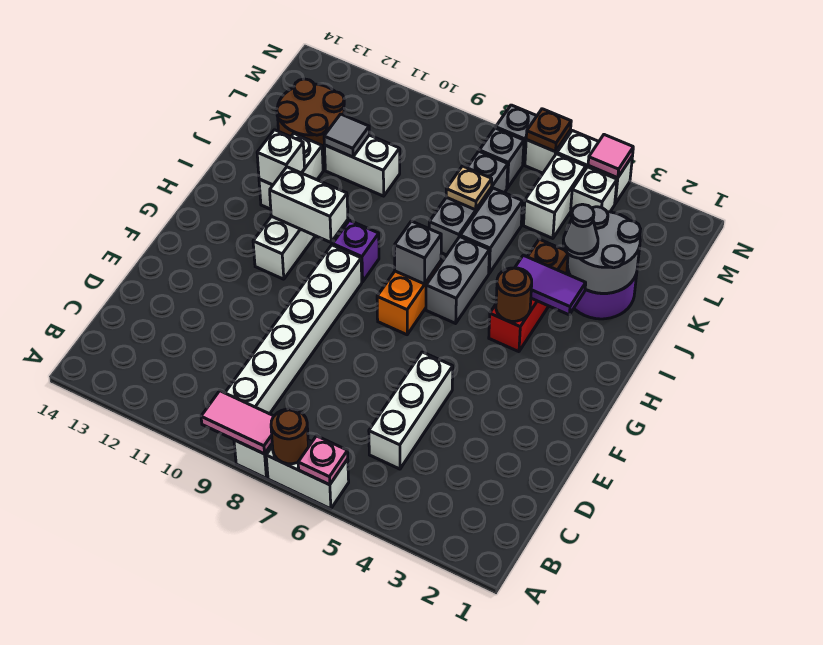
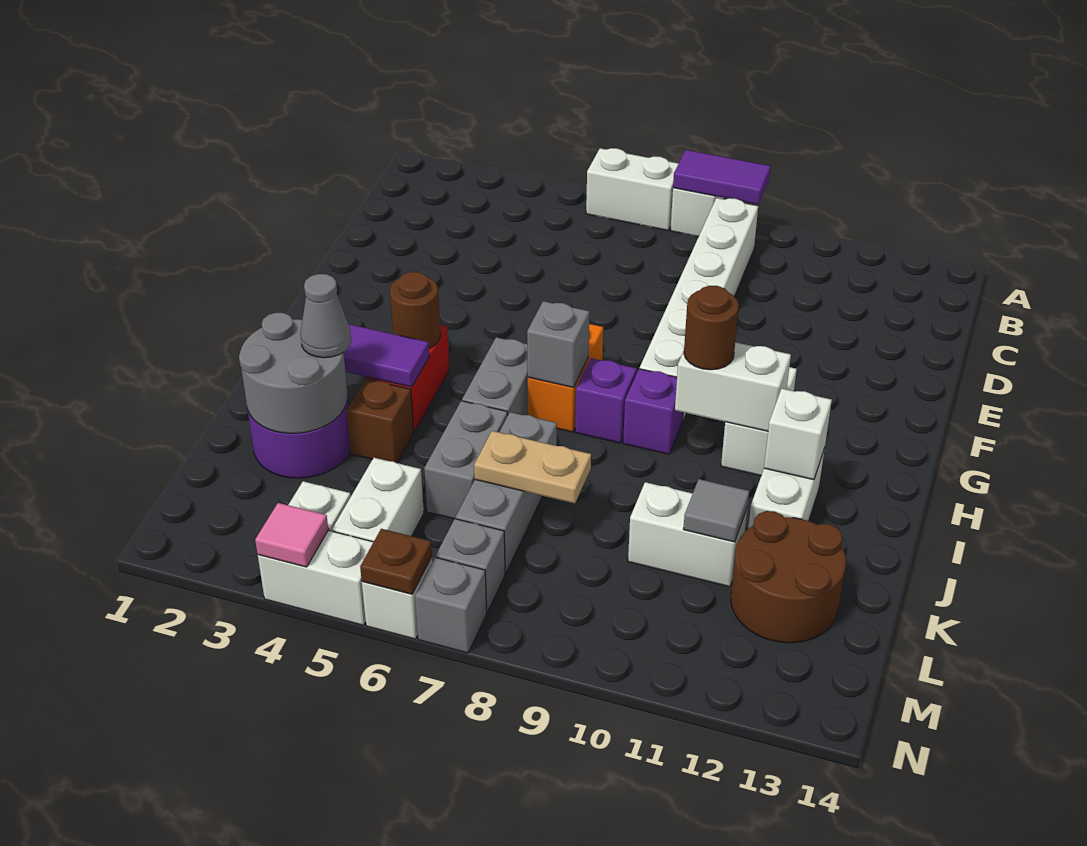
pink 1x1 plate [298,436,348,485] -> none
brown 1x1 round brick [271,409,308,464] -> brown 1x1 round brick moved to [684,286,739,370]
pink 1x2 tile [201,391,274,454] -> purple 1x2 tile [673,150,770,204]
white 1x3 brick [369,352,453,469] -> none
none -> purple 1x1 brick [575,358,637,443]
tan 1x1 plate [446,166,492,210] -> tan 1x2 plate [474,431,591,503]

